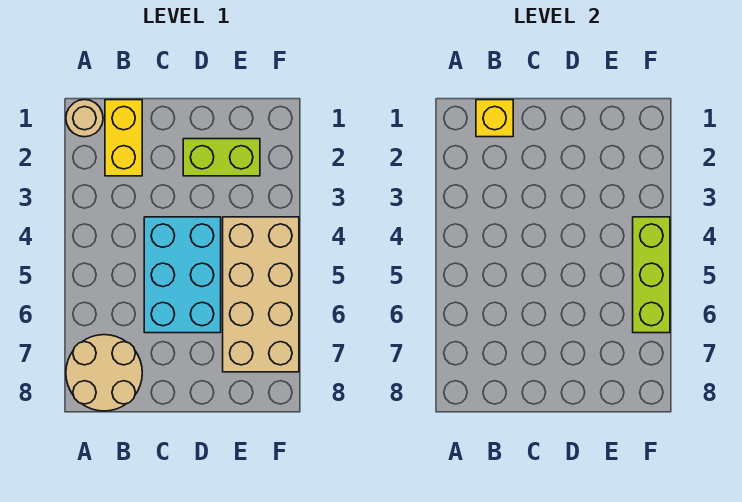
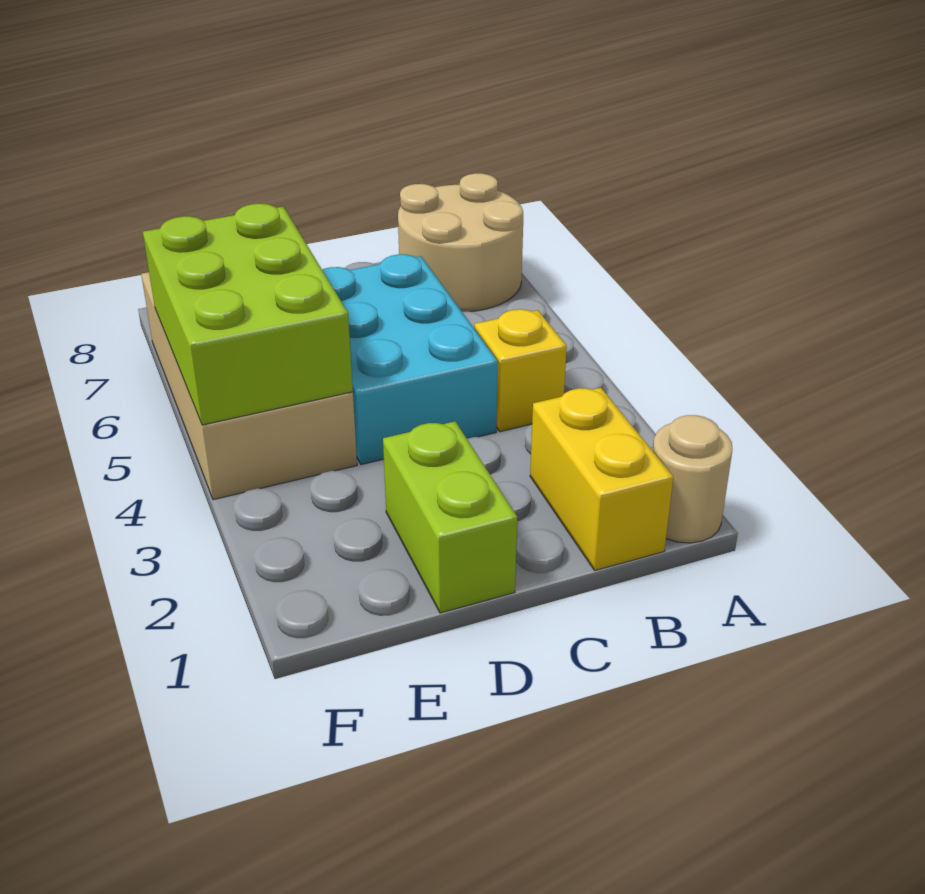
yellow 1x1 brick [476,100,513,137] -> yellow 1x1 brick moved to [474,309,567,432]
lime 1x2 brick [183,139,260,176] -> lime 1x2 brick turned to [383,421,517,613]
lime 1x3 brick [633,217,670,333] -> lime 2x3 brick [143,204,353,425]

